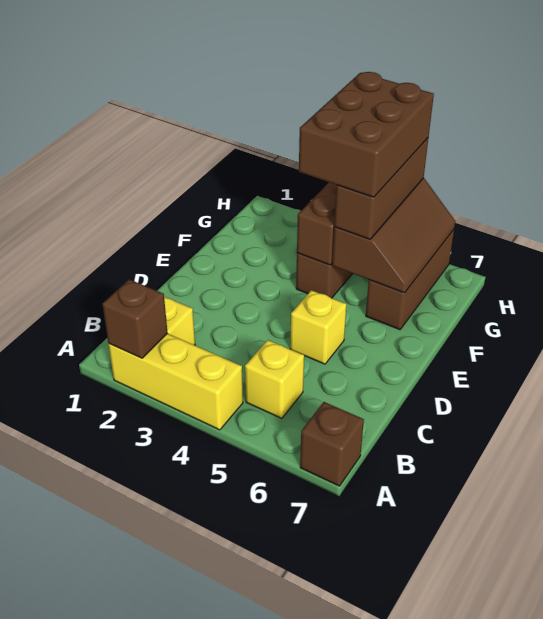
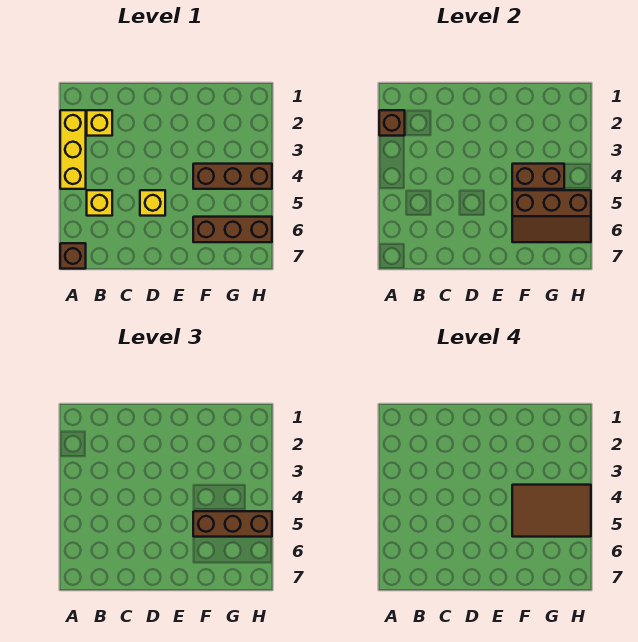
brown 2x3 brick [299,72,434,197] -> brown 2x3 tile [512,485,591,537]

